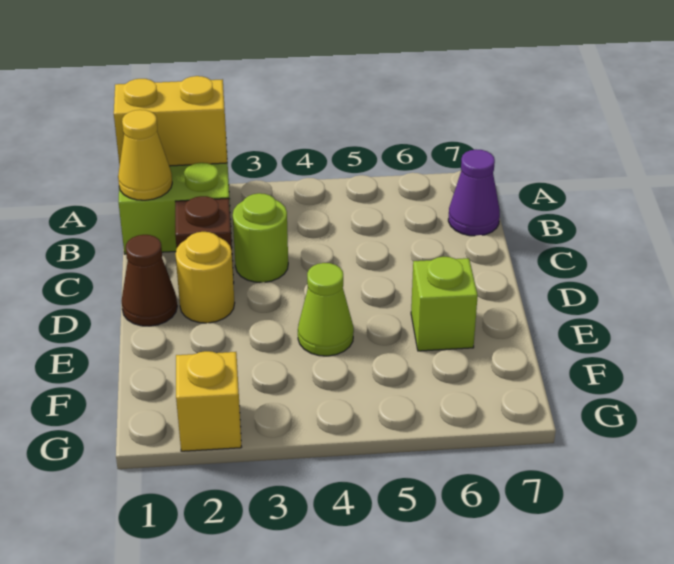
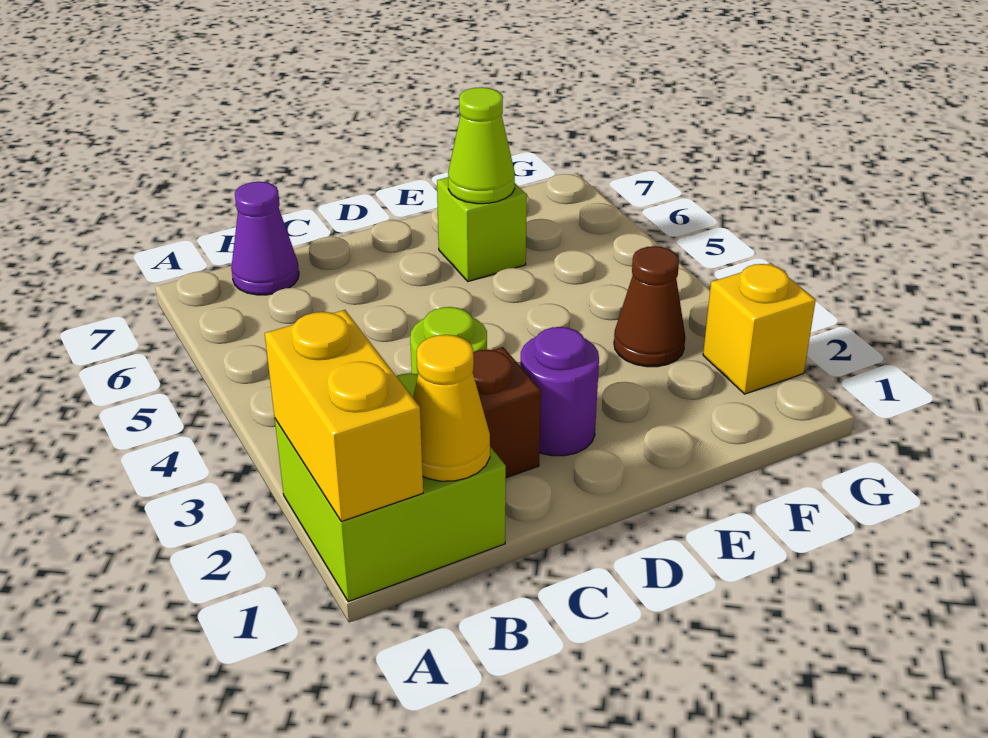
brown 1x1 cone [121,235,177,326] -> brown 1x1 cone moved to [614,246,685,367]
yellow 1x1 round brick [176,232,235,323] -> purple 1x1 round brick [520,327,599,456]
lime 1x1 cone [298,263,354,356] -> lime 1x1 cone moved to [448,87,515,204]

